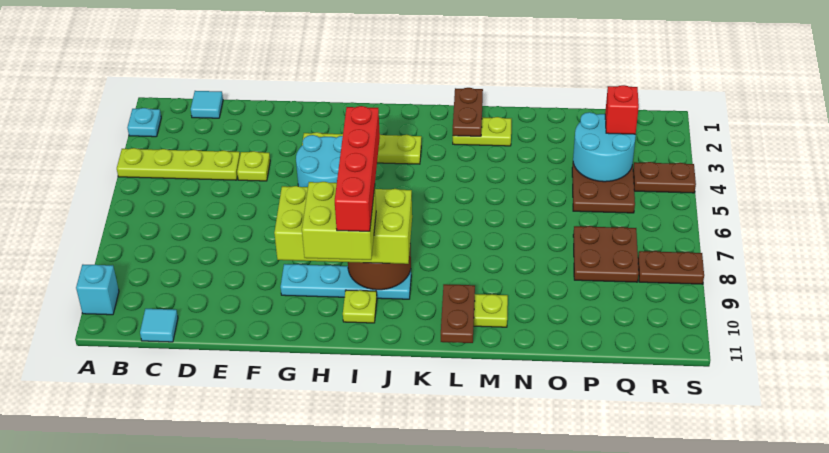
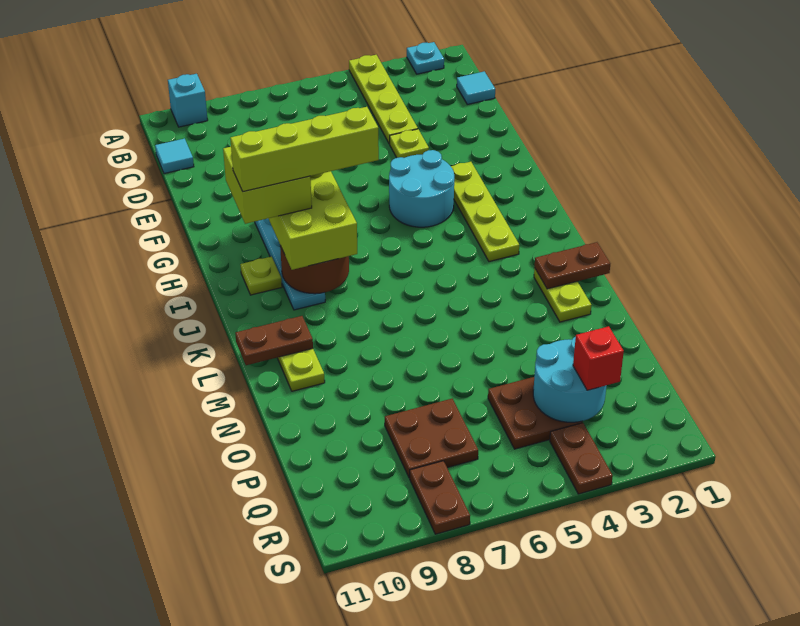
red 1x4 brick [335,106,380,231] -> lime 1x4 brick [230,107,379,192]

